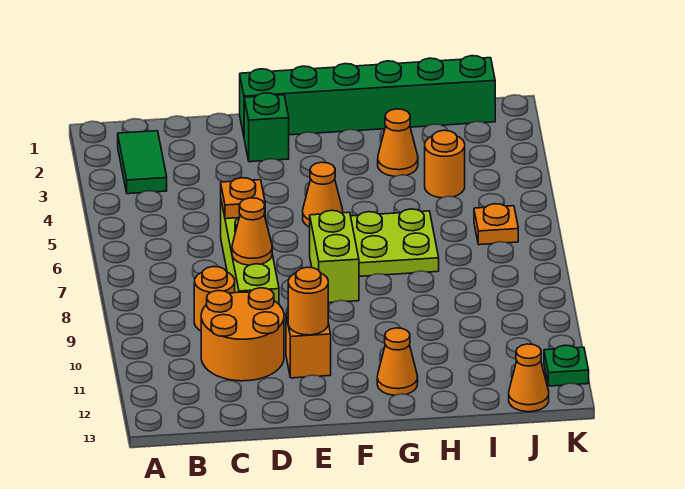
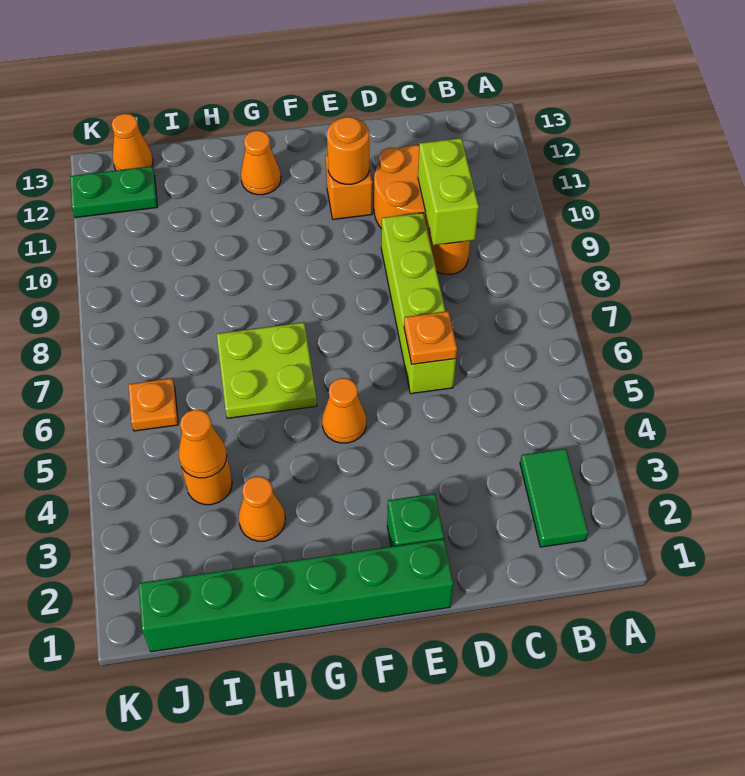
orange 1x1 cone [232,198,272,265] -> orange 1x1 cone moved to [178,410,227,478]
lime 1x2 brick [310,210,359,303] -> lime 1x2 brick moved to [418,138,479,245]
green 1x1 plate [544,345,589,386] -> green 1x2 plate [70,166,158,218]

